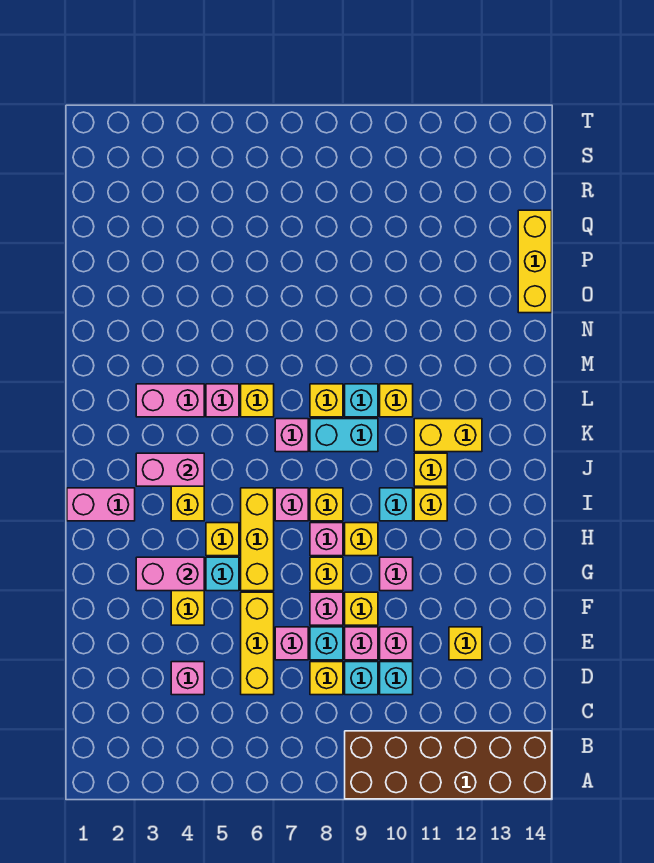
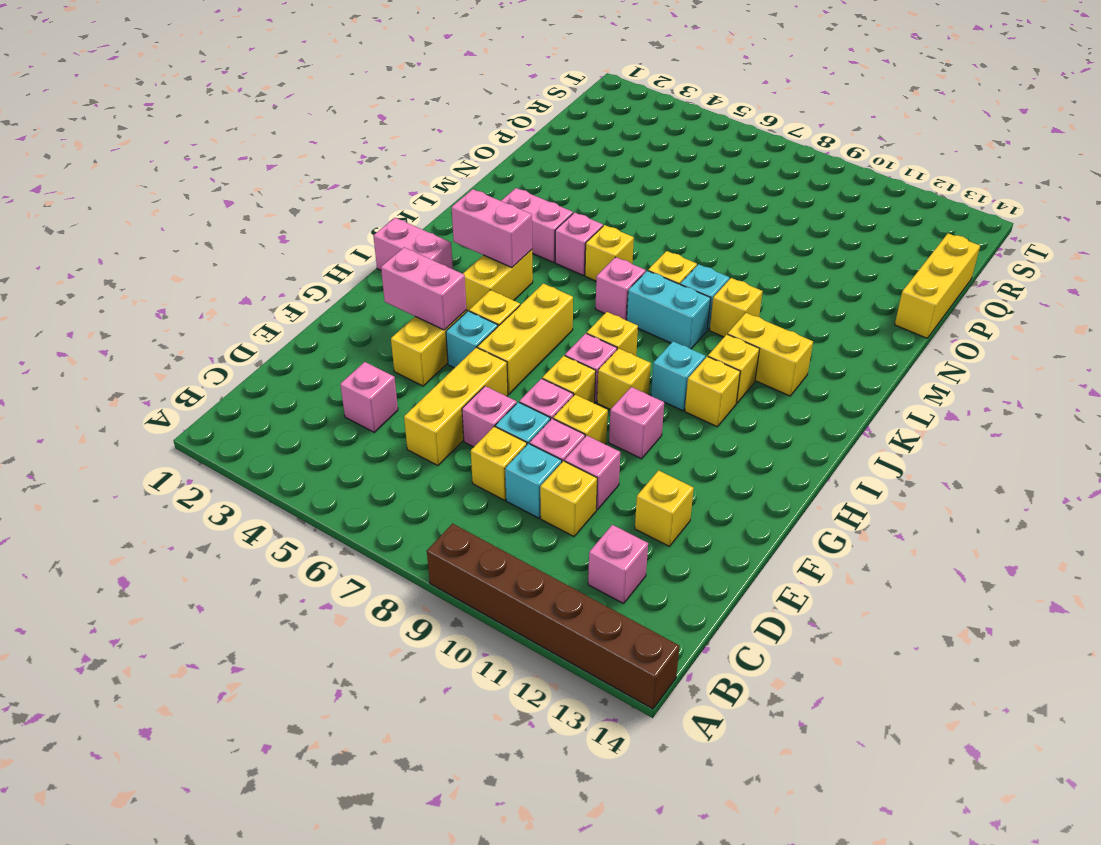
brown 2x6 brick [345,731,552,799] -> brown 1x6 brick [427,524,680,709]
cyan 1x1 brick [380,662,413,695] -> yellow 1x1 brick [540,461,597,536]
pink 1x1 brick [275,488,308,521] -> pink 1x1 brick moved to [588,525,648,604]

